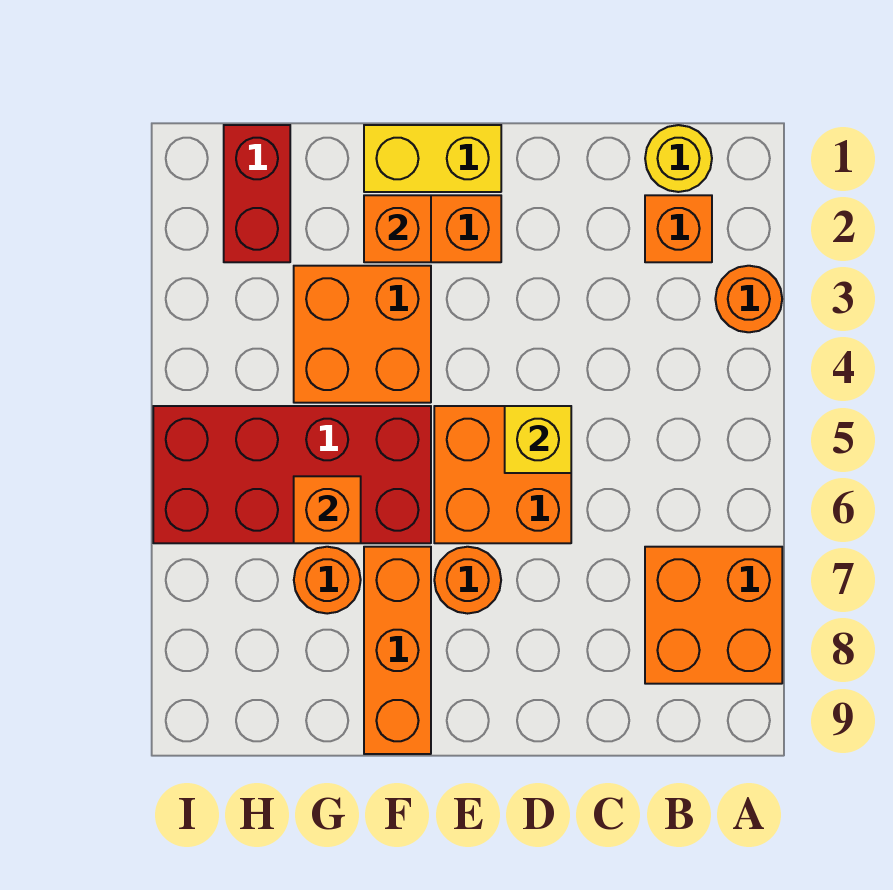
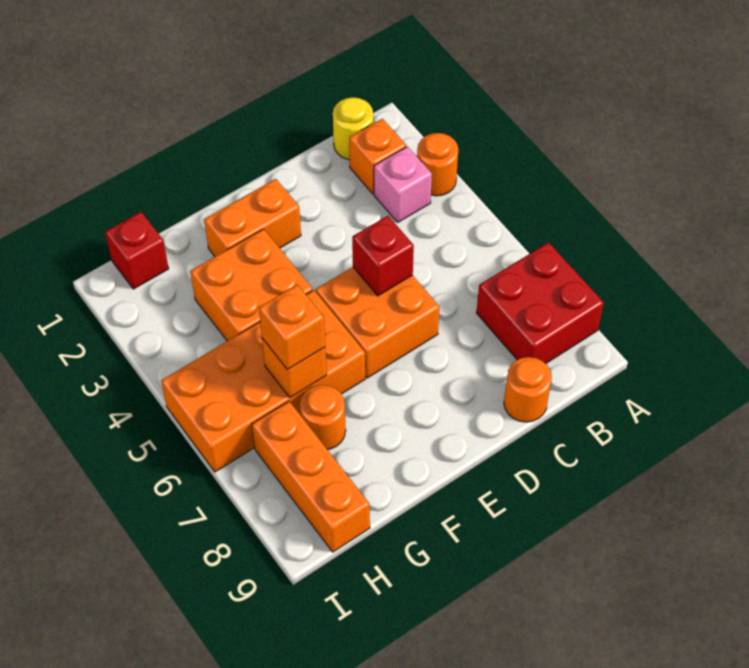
orange 2x2 brick [645,547,782,684] -> red 2x2 brick [476,242,604,364]
none -> pink 1x1 brick [374,147,432,222]
yellow 1x1 brick [505,406,571,473] -> red 1x1 brick [352,216,414,296]
yellow 1x2 brick [364,125,501,192] -> none
orange 1x1 round brick [434,547,501,614] -> orange 1x1 round brick moved to [504,357,552,422]
orange 1x1 brick [364,195,431,262] -> orange 1x1 brick moved to [259,285,325,370]
red 2x4 brick [153,406,431,543] -> orange 2x4 brick [161,290,365,472]
orange 1x3 brick [364,547,431,754] -> orange 1x3 brick moved to [252,401,370,552]
red 1x2 brick [224,125,290,262] -> red 1x1 brick [105,212,169,289]

